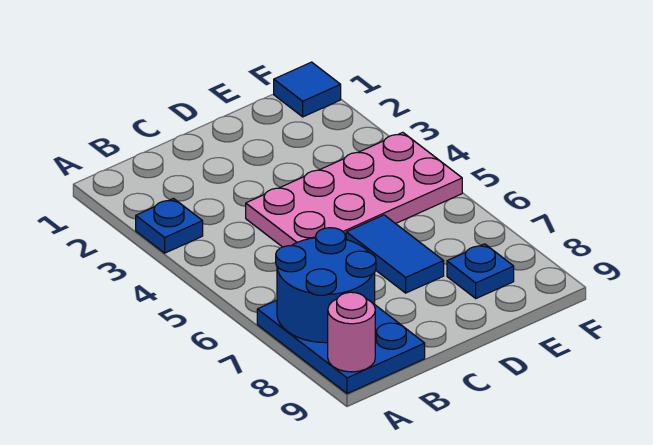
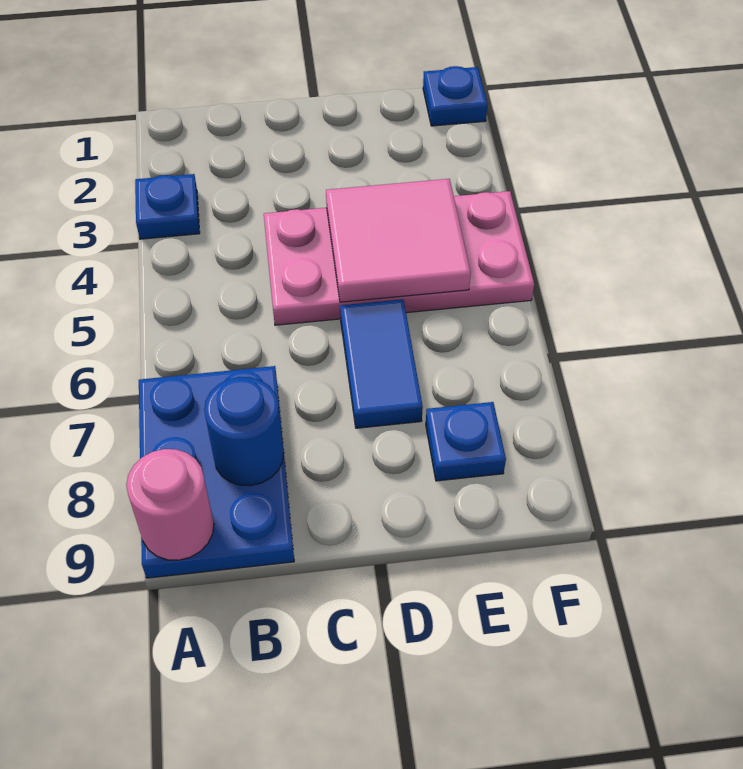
blue 2x2 round brick [276,228,376,343] -> blue 1x1 round brick [204,377,284,486]
none -> pink 2x2 tile [326,179,471,302]
blue 1x1 tile [274,62,341,117] -> blue 1x1 plate [423,66,488,126]

